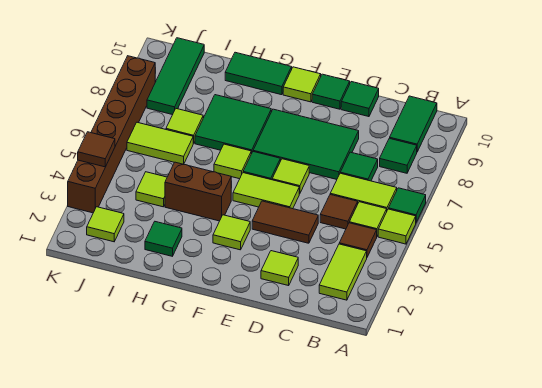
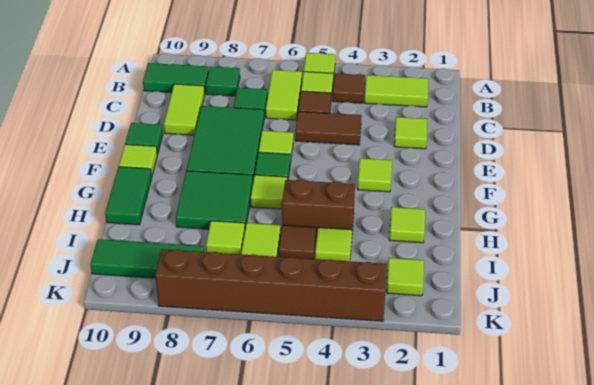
green 1x1 tile [389,188,426,222] -> none
brown 1x2 tile [252,201,318,243] -> brown 1x2 tile turned to [295,111,362,145]
green 1x1 tile [341,82,379,117] -> none
lime 1x2 tile [233,173,299,209] -> lime 1x2 tile moved to [164,84,205,135]
brown 1x2 brick [165,162,231,221] -> brown 1x2 brick turned to [282,179,355,236]
green 1x1 tile [145,222,182,256] -> lime 1x1 tile [389,207,425,243]
brown 1x1 tile [78,132,115,167] -> brown 1x1 tile moved to [279,225,316,259]

